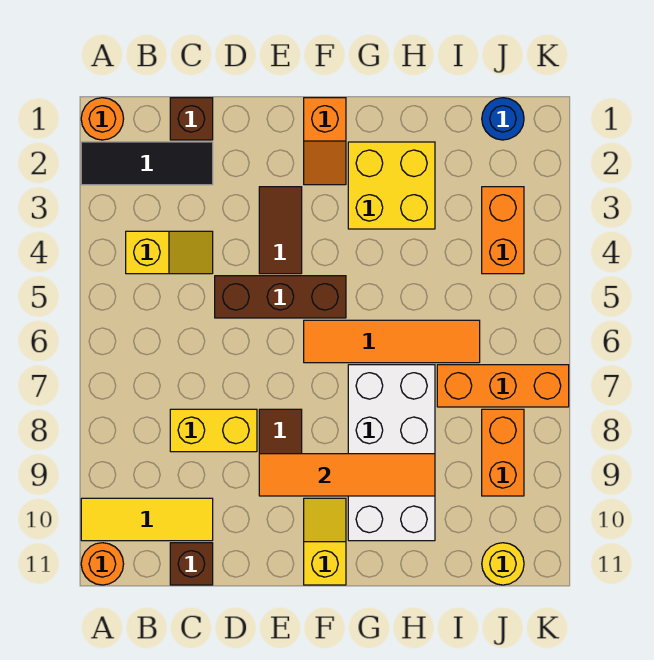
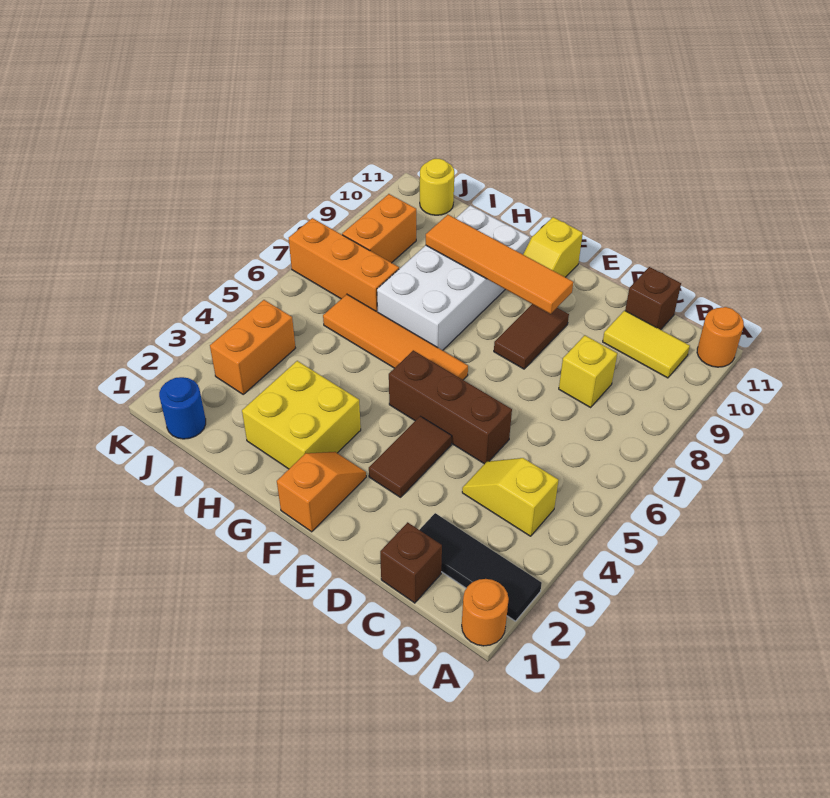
yellow 1x3 tile [81,498,213,541] -> yellow 1x2 tile [603,311,690,378]
yellow 1x2 brick [170,409,257,452] -> yellow 1x1 brick [559,335,617,407]

